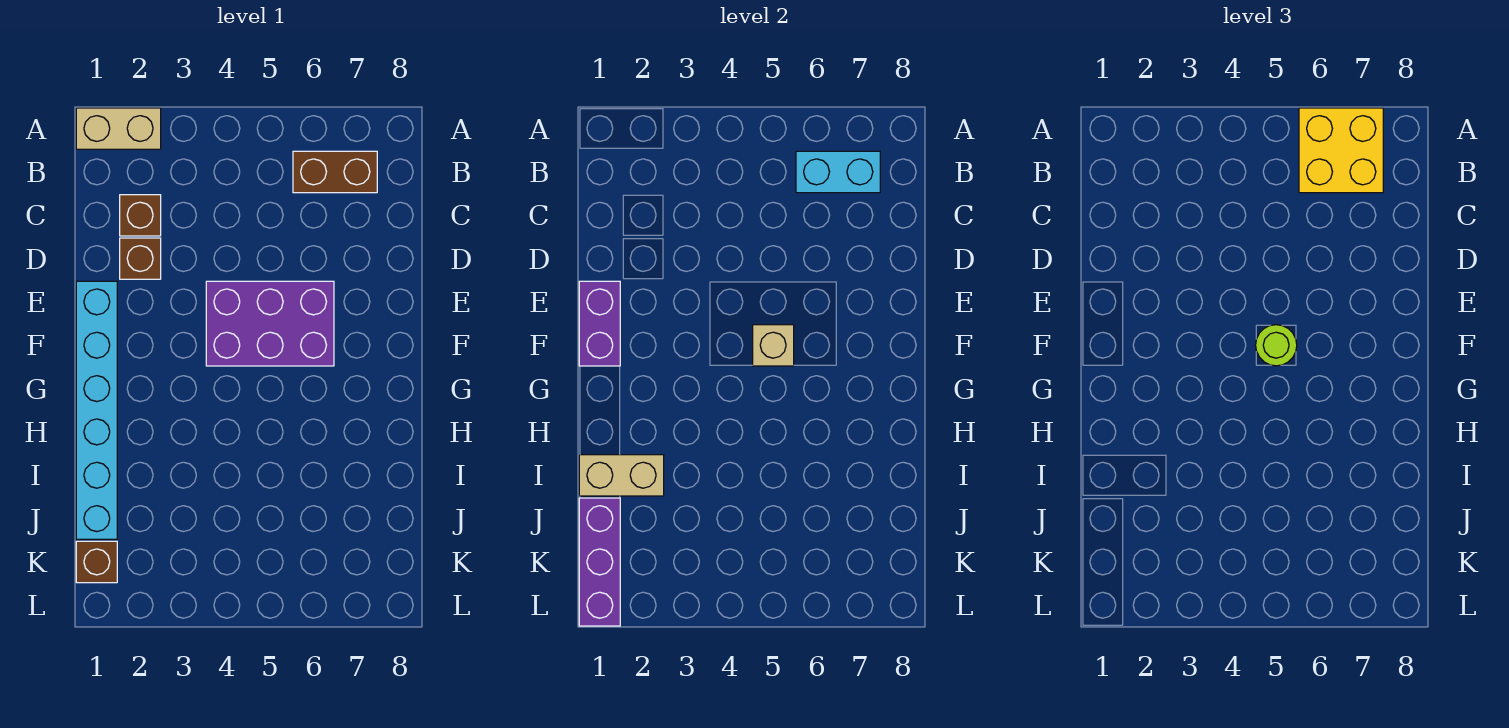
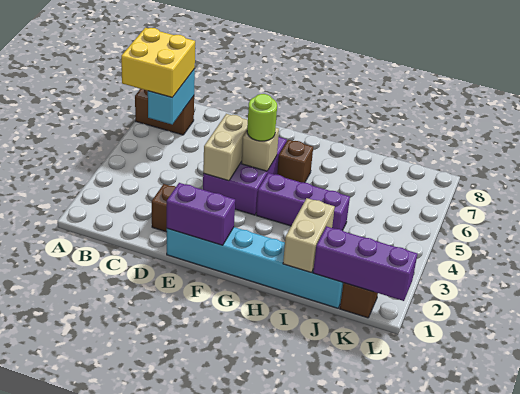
tan 1x2 brick [76,108,161,149] -> tan 1x2 brick moved to [203,114,248,181]
brown 1x2 brick [293,151,377,193] -> brown 1x2 brick turned to [135,89,194,135]
brown 1x1 brick [120,195,161,236] -> brown 1x1 brick moved to [277,140,313,183]
none -> purple 1x3 brick [256,173,350,230]

